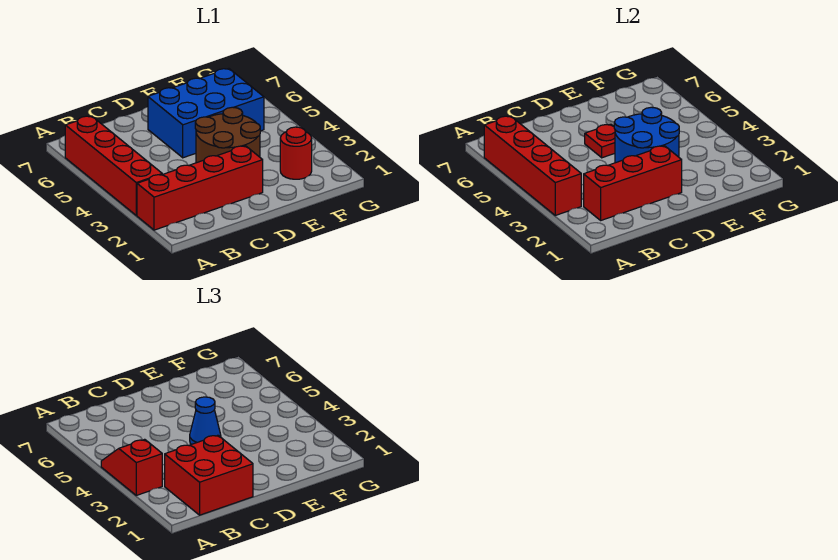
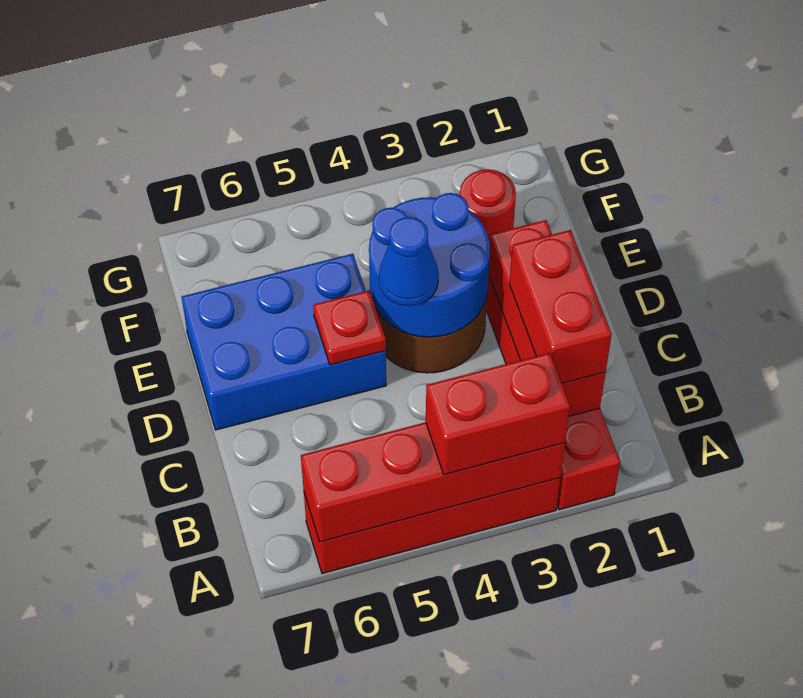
red 1x2 slope [101,439,162,495] -> red 1x2 brick [426,353,570,475]
red 2x2 brick [165,435,253,515] -> red 1x2 brick [509,230,612,383]
blue 2x3 brick [148,68,264,158] -> blue 2x3 brick turned to [182,254,386,430]

